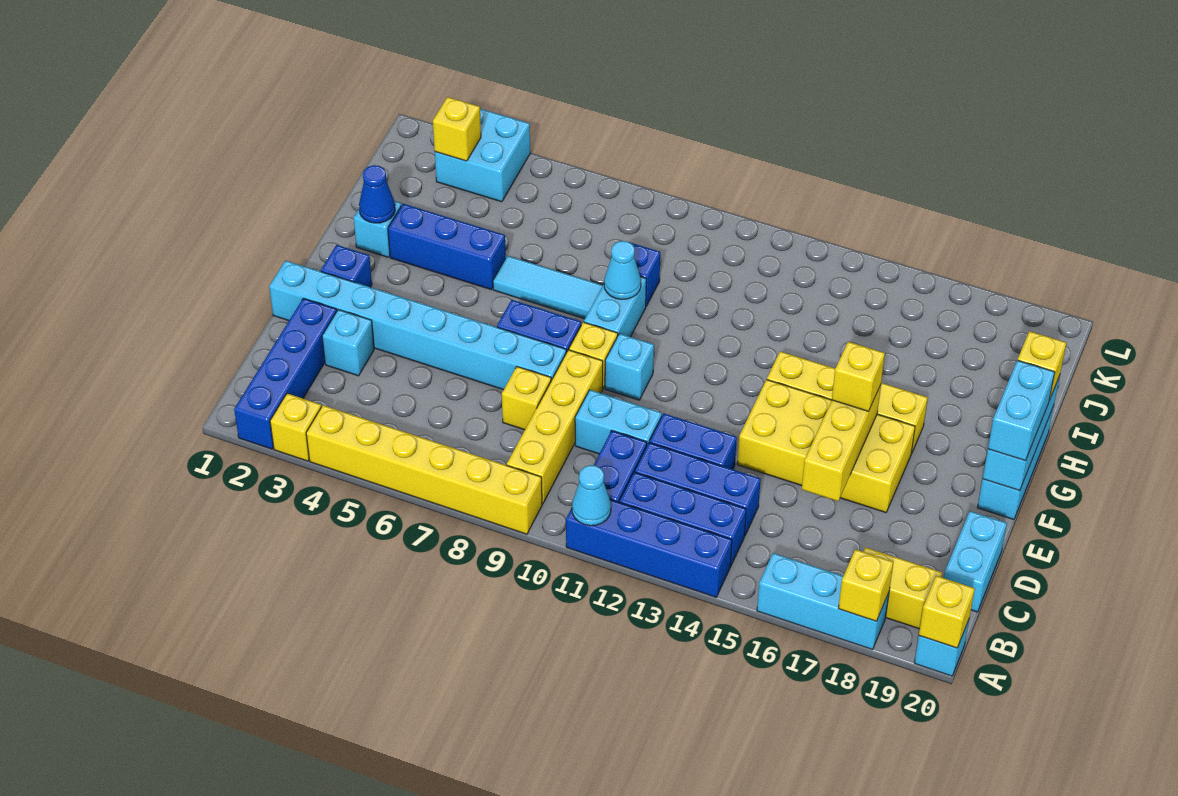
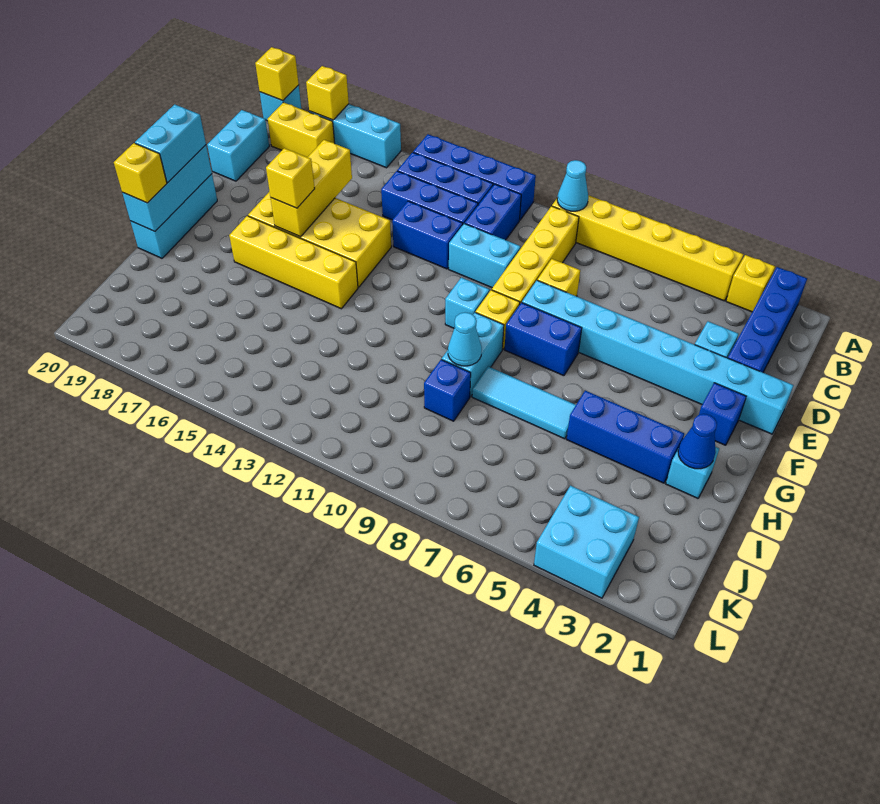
cyan 1x1 cone [572,465,611,526] -> cyan 1x1 cone moved to [557,160,588,211]
yellow 1x1 brick [433,97,481,161] -> none

